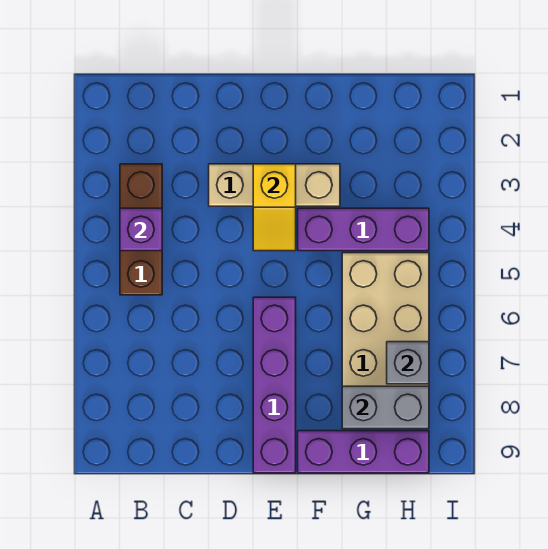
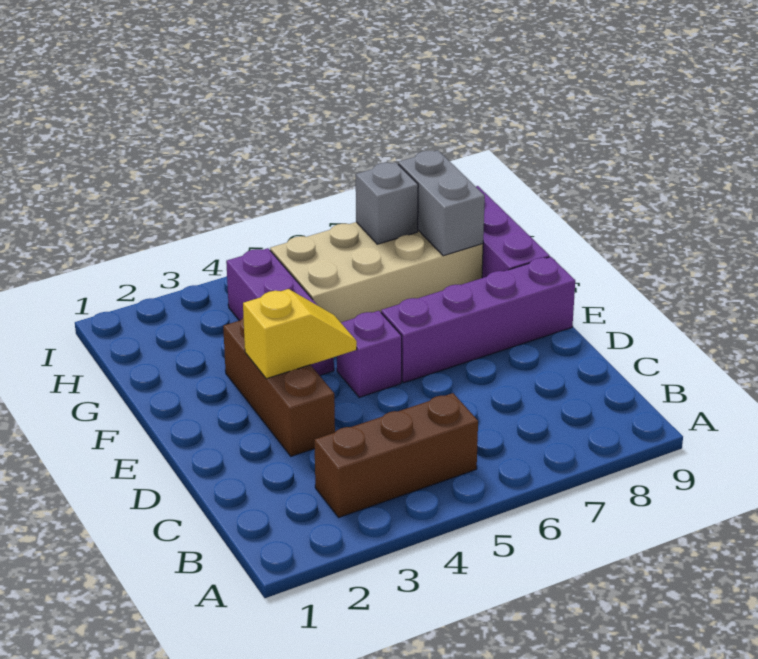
purple 1x1 brick [120,208,162,251] -> purple 1x1 brick moved to [337,311,402,397]
tan 1x3 brick [209,164,340,206] -> brown 1x3 brick [223,318,335,456]

